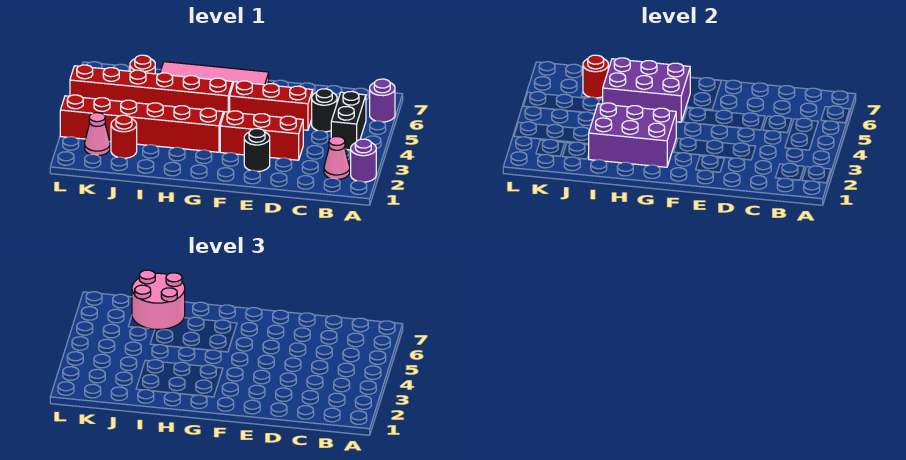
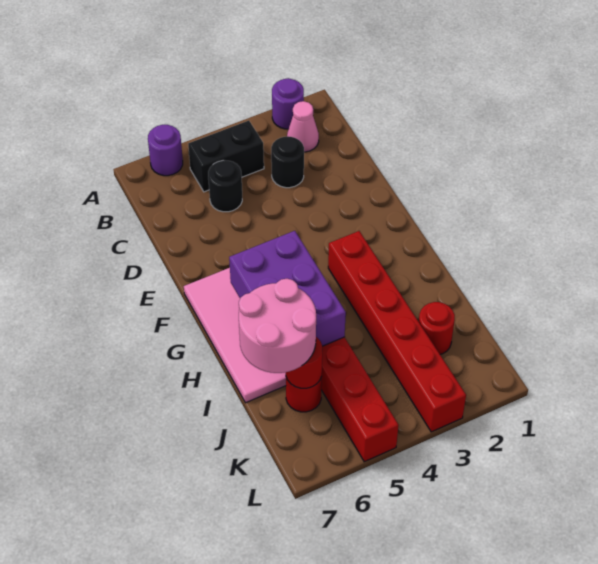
red 1x3 brick [220,111,303,160] -> none
red 1x3 brick [230,81,313,130] -> none
black 1x1 round brick [244,129,270,171] -> black 1x1 round brick moved to [271,136,304,188]
purple 2x3 brick [588,103,676,167] -> none
pink 1x1 cone [85,113,110,156] -> none

